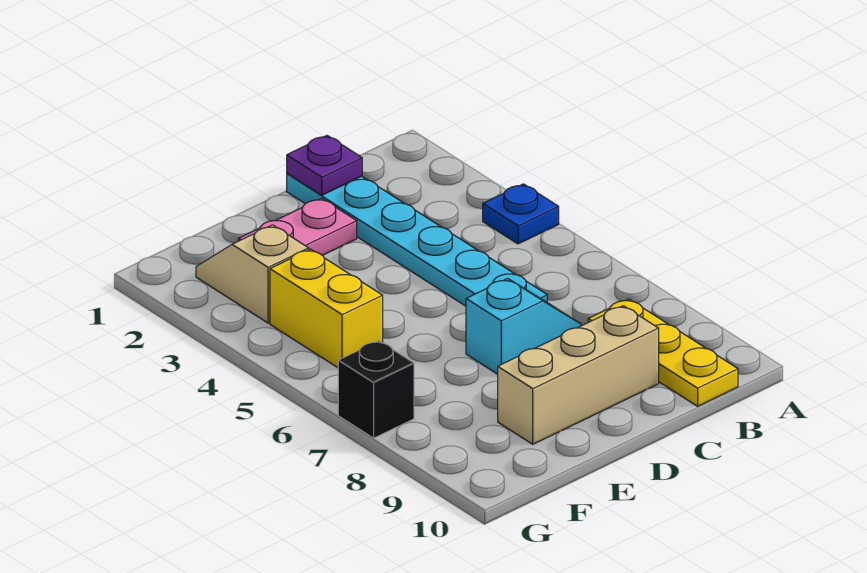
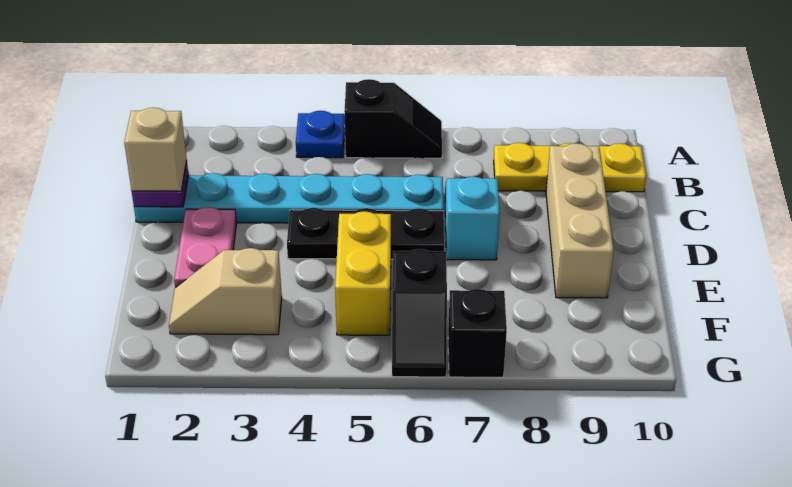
none -> black 1x2 slope [344,79,442,158]
none -> tan 1x1 brick [124,108,187,191]
none -> black 1x3 plate [287,208,444,259]
yellow 1x2 brick [270,249,383,368] -> yellow 1x2 brick turned to [335,211,391,335]
none -> black 1x2 slope [392,249,447,377]

